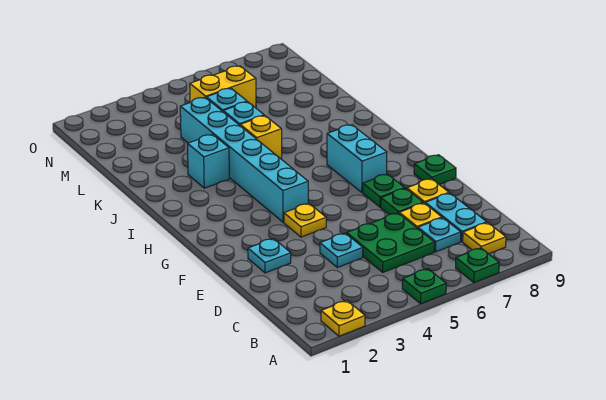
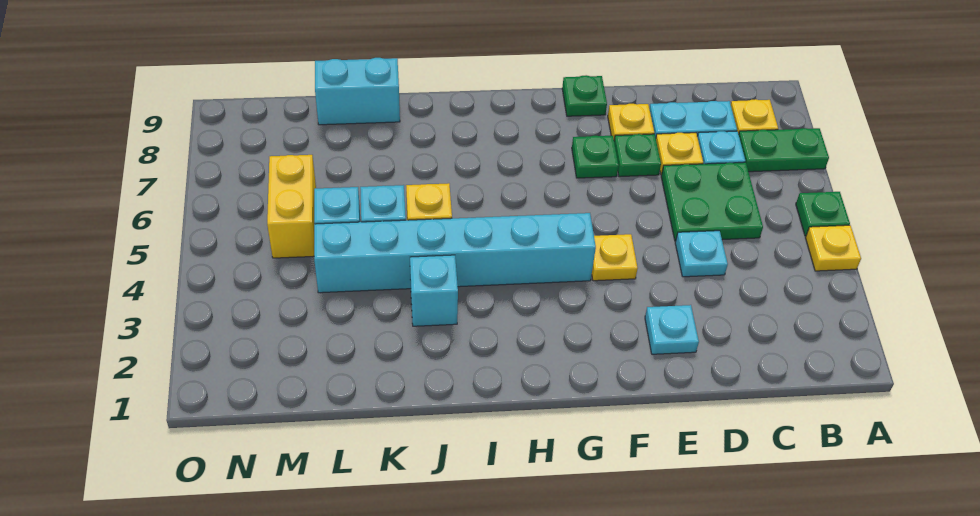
yellow 1x1 plate [321,301,365,336] -> yellow 1x1 plate moved to [806,225,861,271]
green 1x1 plate [456,248,499,283] -> green 1x2 plate [739,128,829,172]
cyan 1x2 brick [327,125,387,192] -> cyan 1x2 brick moved to [315,58,400,125]

